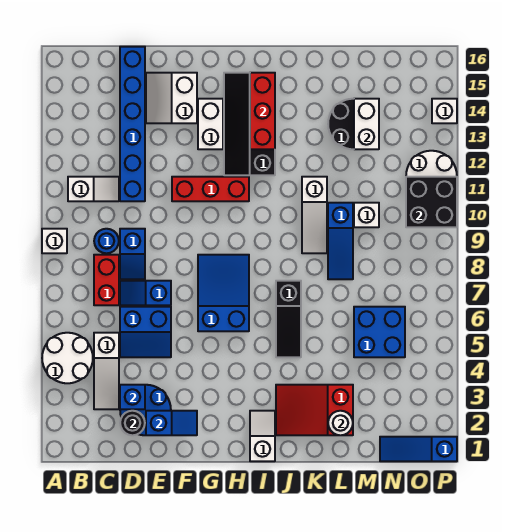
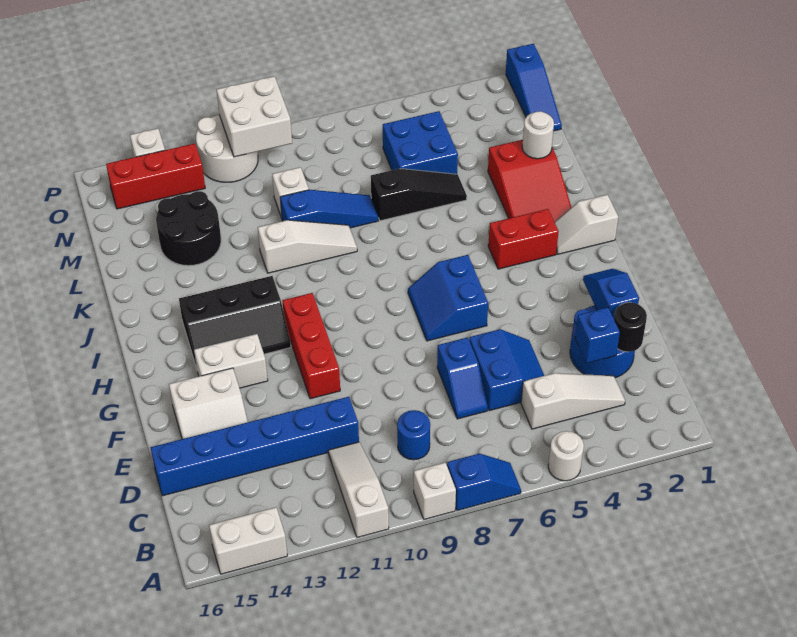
white 2x2 round brick [42,333,93,383] -> white 1x1 round brick [548,431,584,481]
white 1x2 slope [68,177,119,201] -> white 1x3 slope [328,442,389,537]
red 1x2 brick [94,255,119,305] -> red 1x2 brick moved to [488,209,559,269]
blue 1x2 slope [120,229,145,279] -> blue 1x2 slope moved to [447,453,521,511]
blue 2x3 slope [198,255,249,331] -> blue 2x2 slope [408,255,488,341]
black 2x4 slope [224,73,275,175] -> black 2x3 slope [179,276,291,368]
red 1x3 brick [250,73,275,149] -> red 1x3 brick moved to [106,144,205,209]
black 1x3 slope [276,281,301,357] -> black 1x3 slope moved to [371,169,467,221]
white 1x2 brick [354,99,379,149] -> white 1x2 brick moved to [209,507,287,574]
black 2x2 brick [406,177,457,227] -> white 2x2 brick [216,76,292,157]

